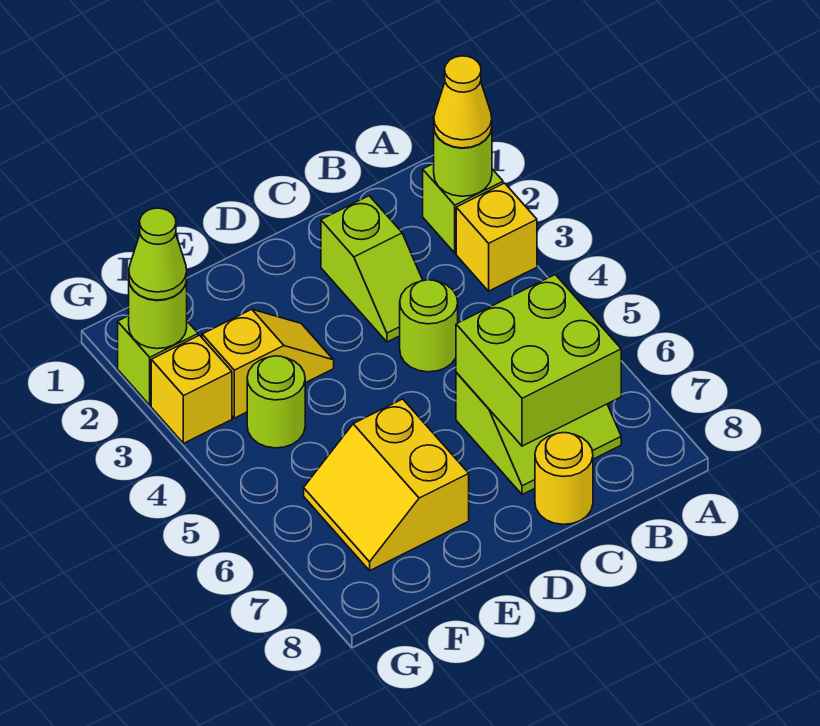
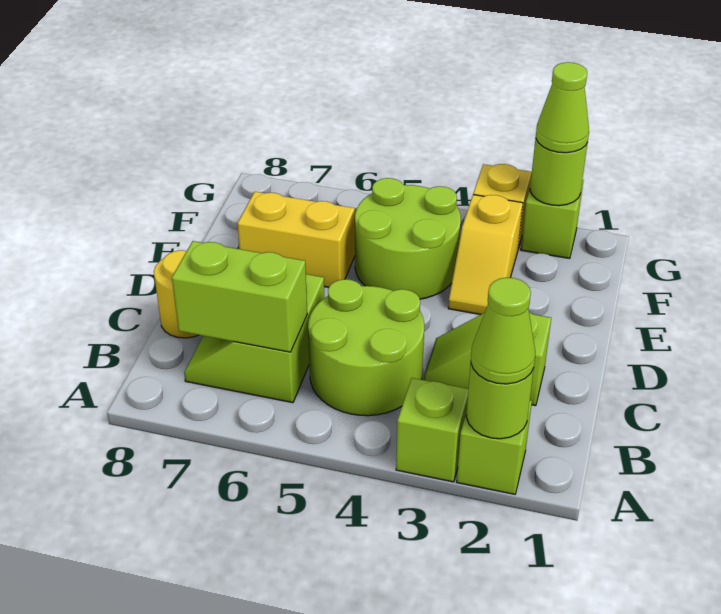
yellow 1x1 cone [434,56,492,148] -> lime 1x1 cone [471,278,535,384]
yellow 1x1 brick [456,183,537,291] -> lime 1x1 brick [396,378,468,482]
lime 2x2 brick [456,275,621,446] -> lime 1x2 brick [172,241,307,352]
lime 1x1 round brick [400,280,458,372] -> lime 2x2 round brick [308,279,424,416]
lime 1x1 round brick [247,356,305,448] -> lime 2x2 round brick [355,178,461,299]

